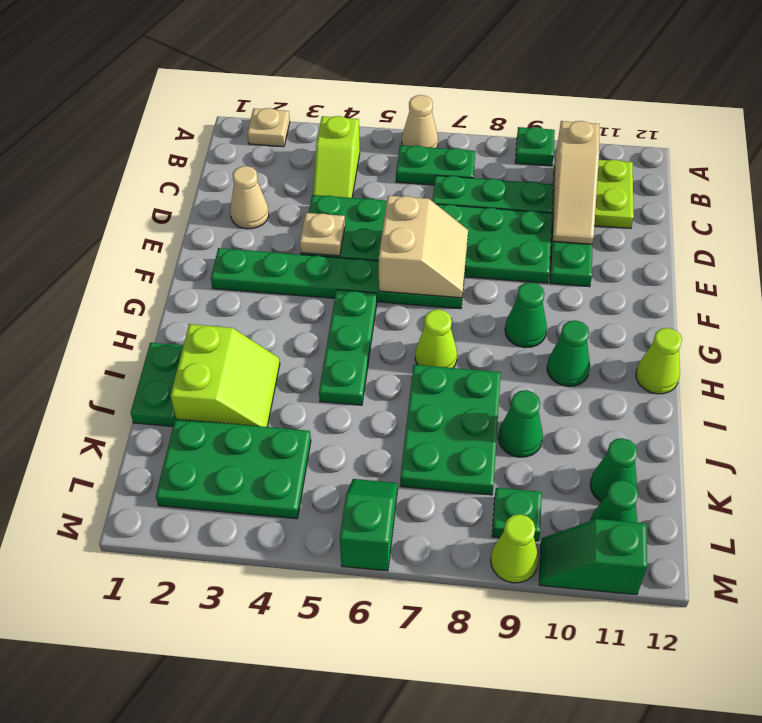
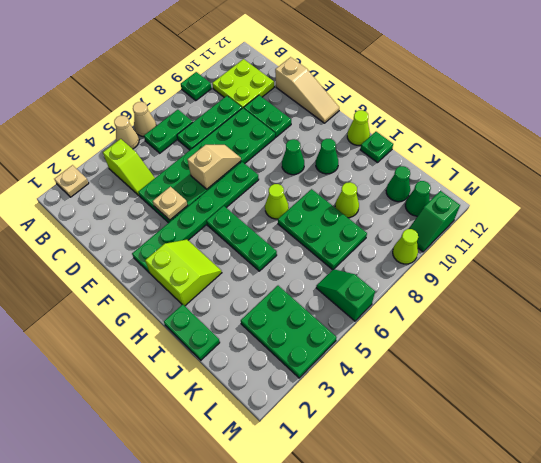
tan 1x3 slope [553,121,599,244] -> tan 1x3 slope moved to [275,57,339,123]
tan 1x1 cone [230,166,269,229] -> tan 1x1 cone moved to [114,116,139,149]
tan 2x2 slope [379,196,468,298] -> tan 1x2 slope [187,145,241,189]
lime 2x2 slope [171,324,280,427] -> lime 2x2 slope moved to [145,239,222,306]
green 1x1 cone [498,390,543,457] -> lime 1x1 cone [335,182,359,218]
green 2x3 plate [156,419,311,519] -> green 2x3 plate turned to [241,286,337,378]
green 1x1 plate [492,488,542,541] -> green 1x1 plate moved to [360,132,393,162]

